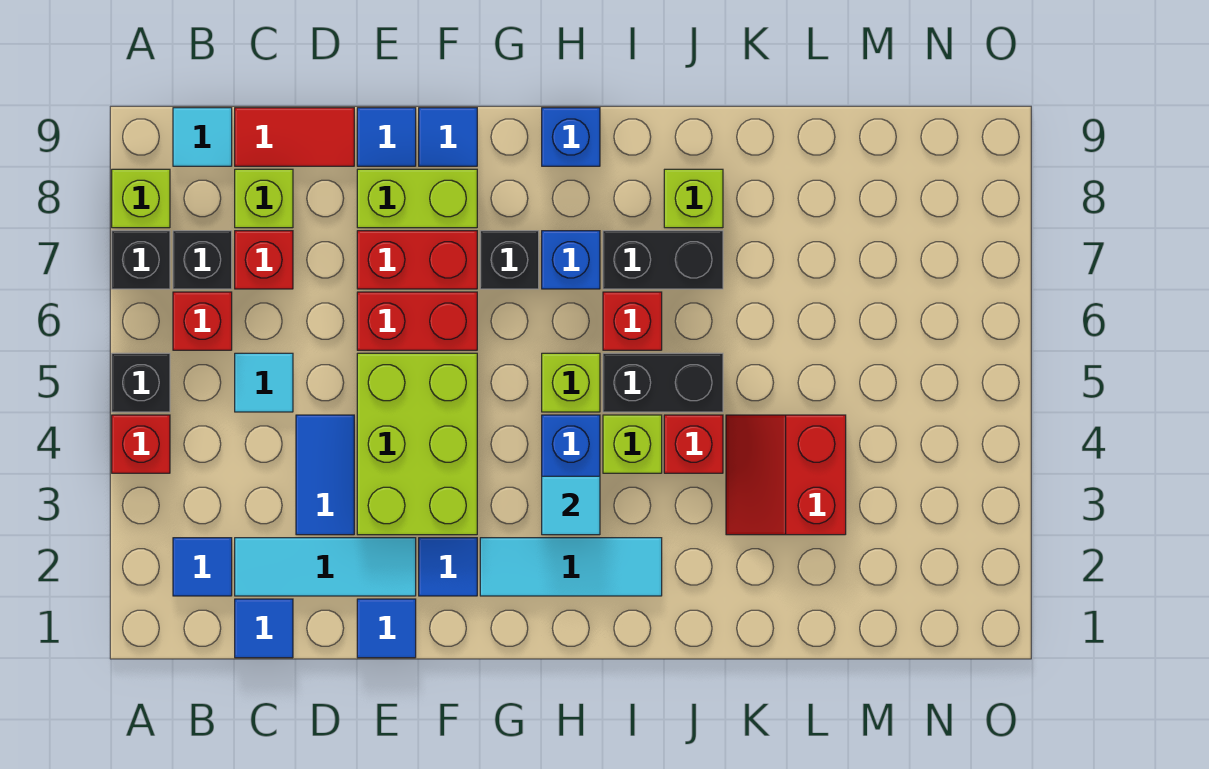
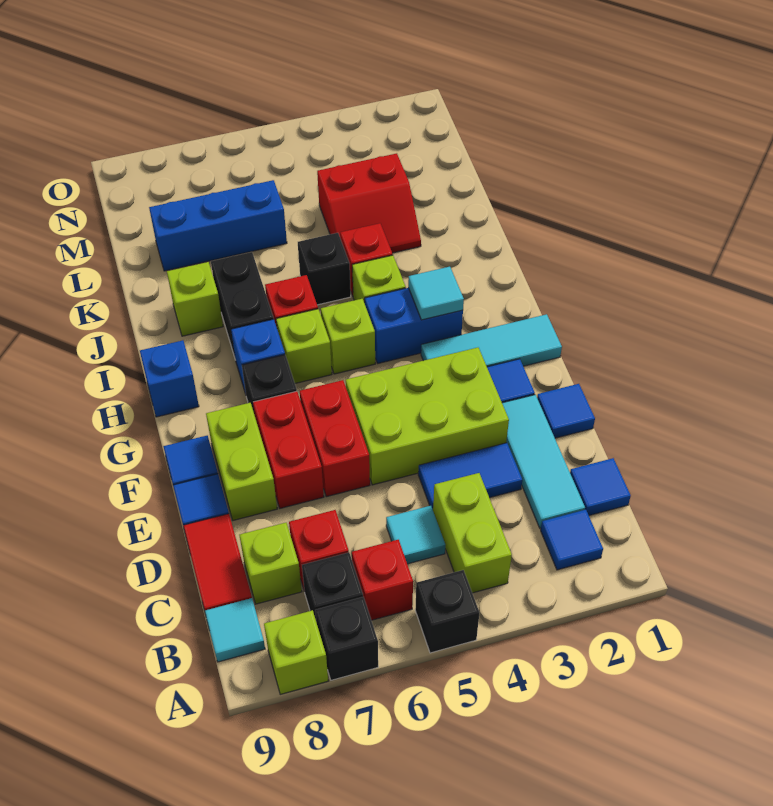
red 1x1 brick [112,415,170,473] -> none
none -> lime 1x2 brick [433,473,512,593]
cyan 1x3 tile [480,538,662,596] -> cyan 1x3 tile turned to [421,314,562,367]
none -> lime 1x1 brick [276,309,332,383]
black 1x2 brick [603,353,723,412] -> black 1x1 brick [298,233,351,305]
none -> blue 1x3 brick [149,180,287,271]

